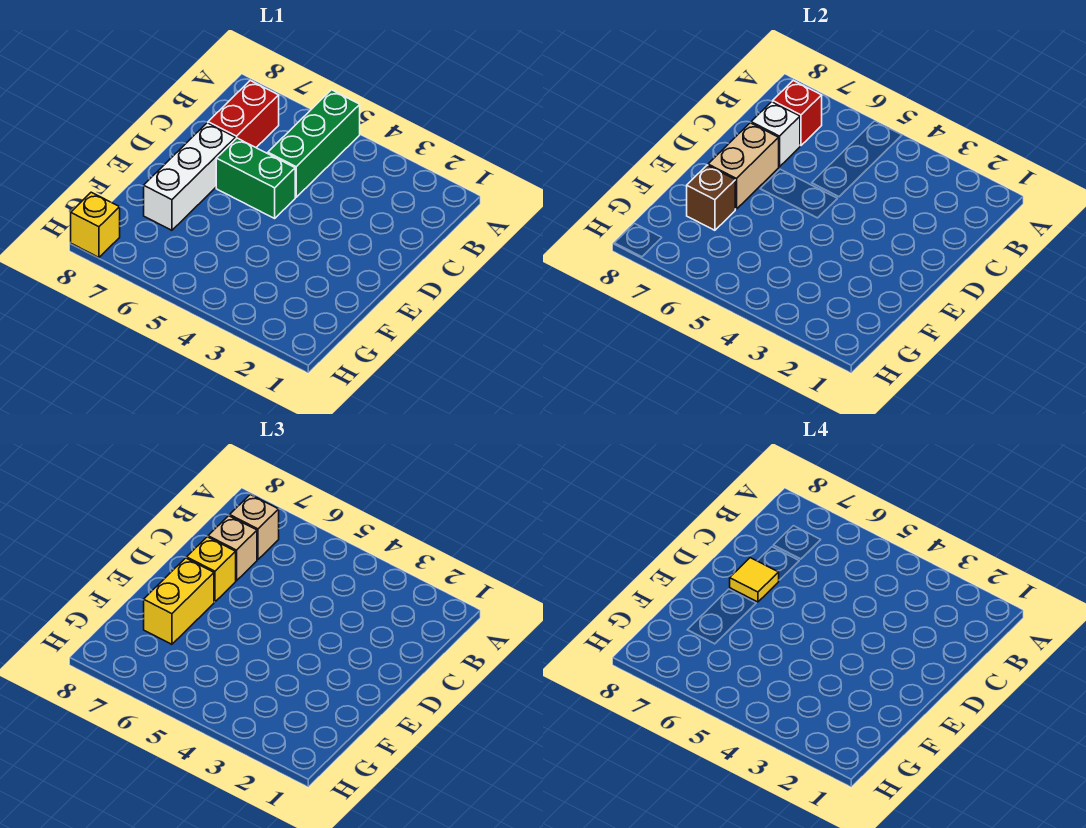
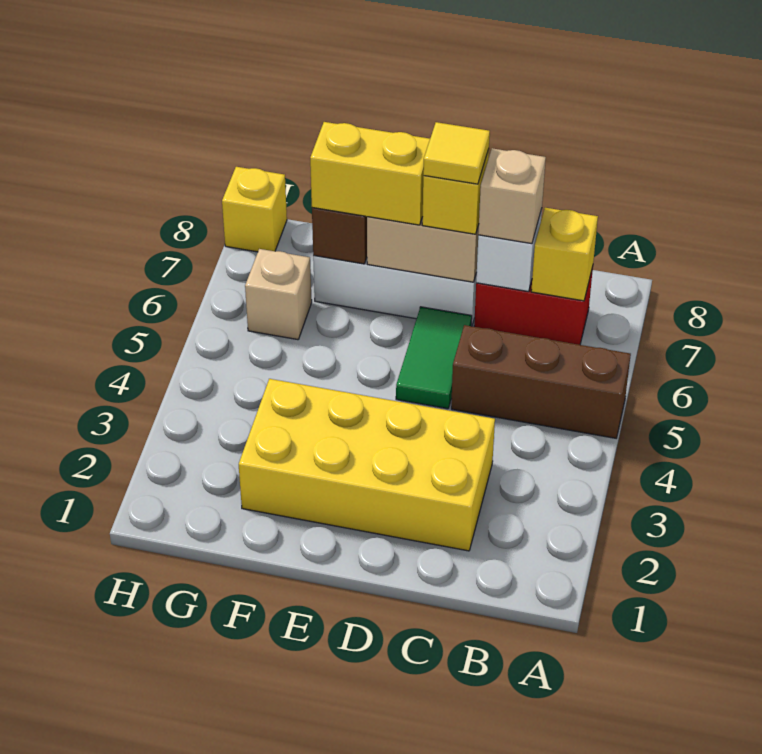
green 1x3 brick [268,90,360,197] -> brown 1x3 brick [451,325,631,438]
red 1x1 brick [773,81,822,146] -> yellow 1x1 brick [531,208,598,301]
tan 1x1 brick [230,495,279,560] -> tan 1x1 brick moved to [245,249,312,340]
none -> yellow 2x4 brick [239,379,495,551]
green 1x2 brick [216,138,295,218] -> green 1x2 tile [396,307,472,409]

